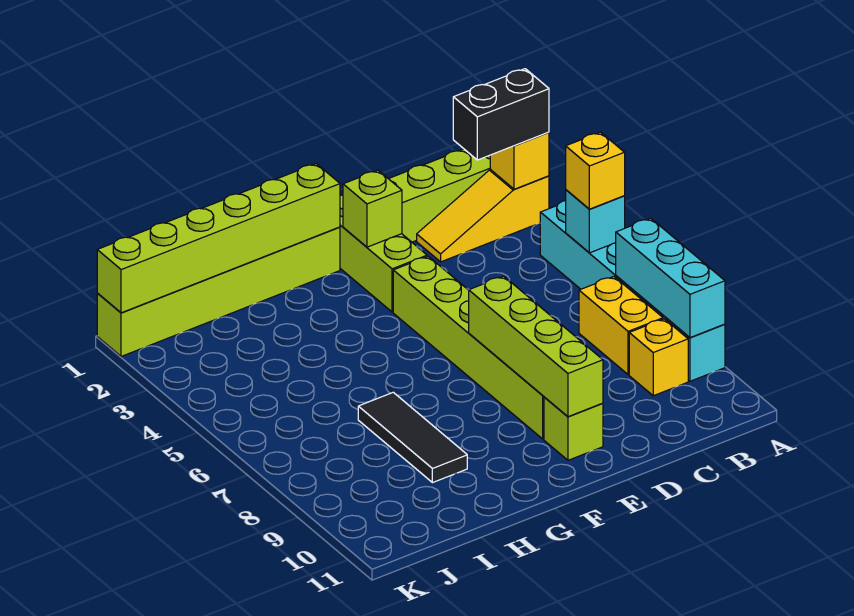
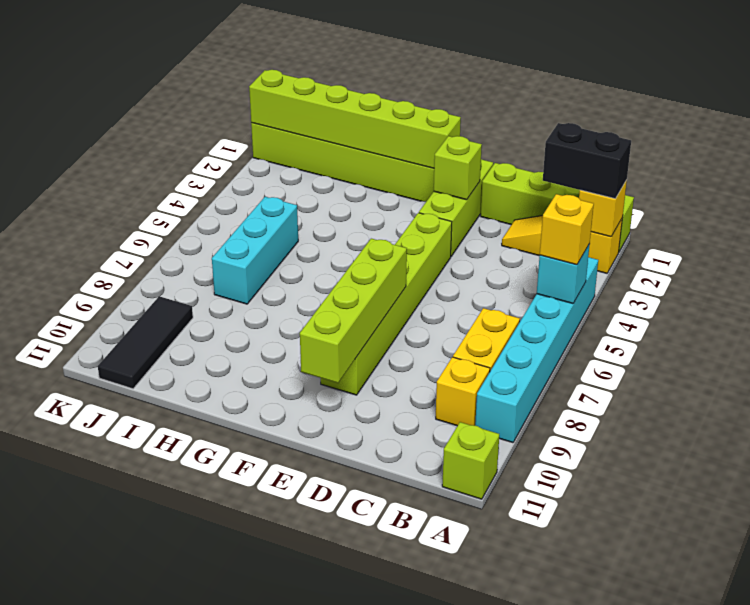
cyan 1x3 brick [616,218,725,338] -> cyan 1x3 brick moved to [212,197,298,304]
lime 1x1 brick [544,397,603,460] -> lime 1x1 brick moved to [442,422,499,499]
black 1x3 tile [358,392,467,483] -> black 1x3 tile moved to [98,296,193,389]

